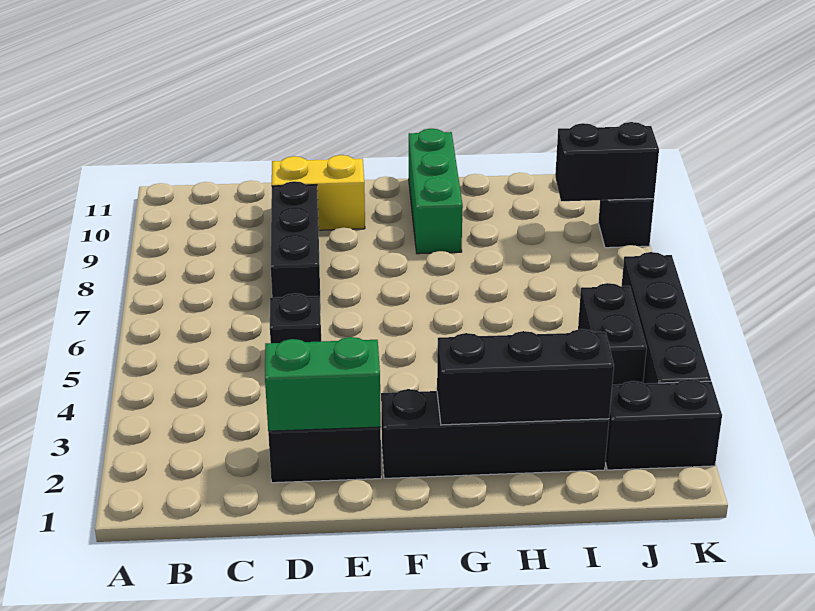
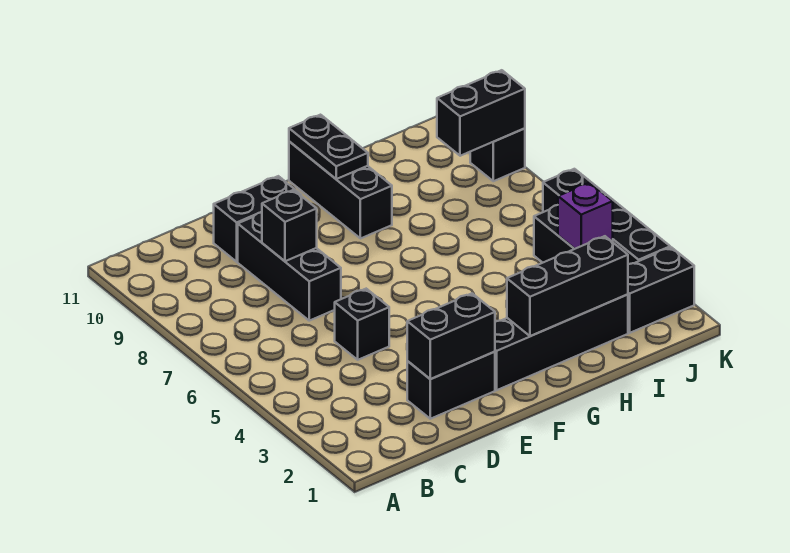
green 1x2 brick [265,337,381,431] -> black 1x2 brick [407,293,495,379]
none -> black 1x1 brick [262,190,317,261]
yellow 1x2 brick [272,155,365,230] -> black 1x2 brick [214,176,301,262]
green 1x3 brick [409,129,463,254] -> black 1x3 brick [289,142,392,239]
none -> black 1x2 plate [289,115,368,179]
none -> purple 1x1 brick [558,183,613,249]

